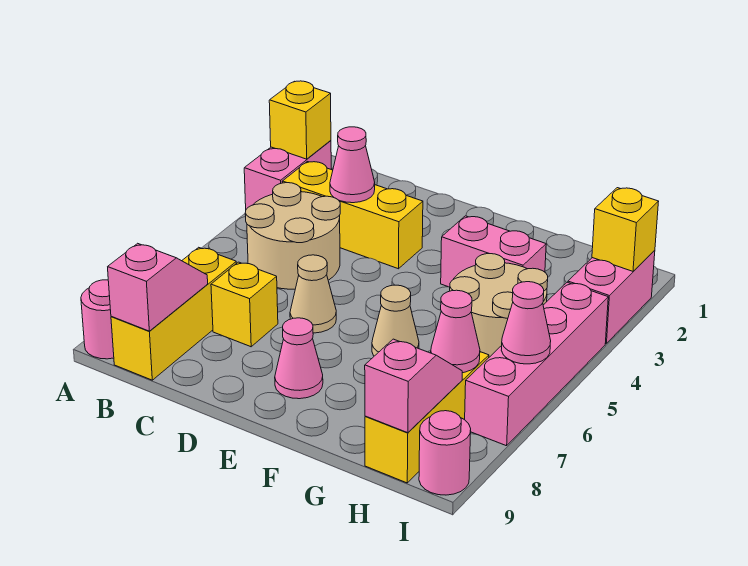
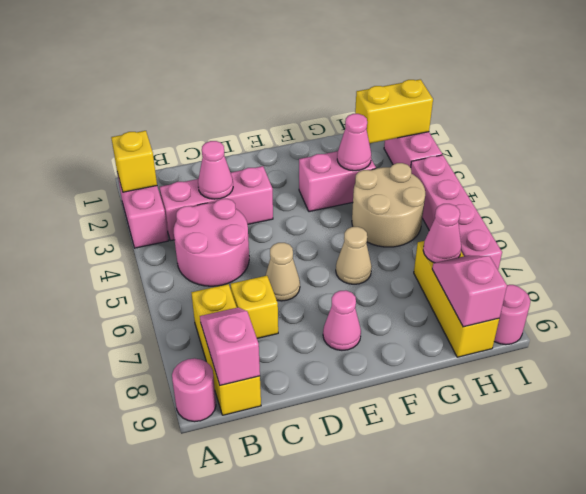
yellow 1x3 brick [282,162,423,269] -> pink 1x3 brick [159,166,273,241]
tan 2x2 round brick [245,183,340,289] -> pink 2x2 round brick [174,199,249,286]
yellow 1x1 brick [592,188,659,271] -> yellow 1x2 brick [355,79,433,143]
pink 1x1 cone [501,282,551,364] -> pink 1x1 cone moved to [337,114,371,171]

